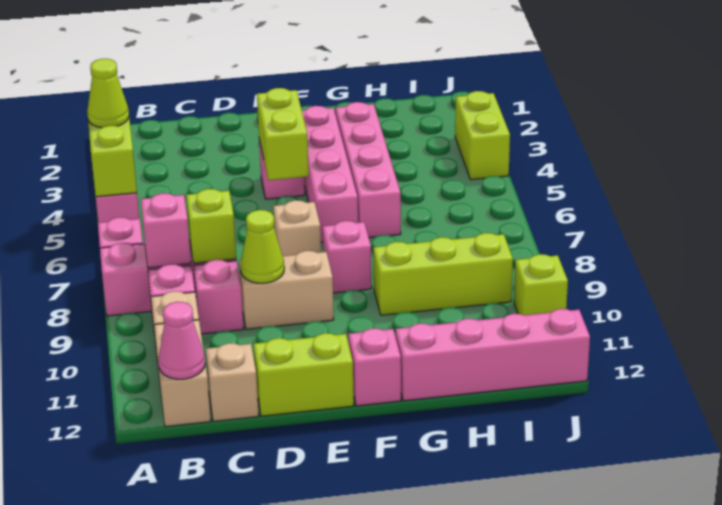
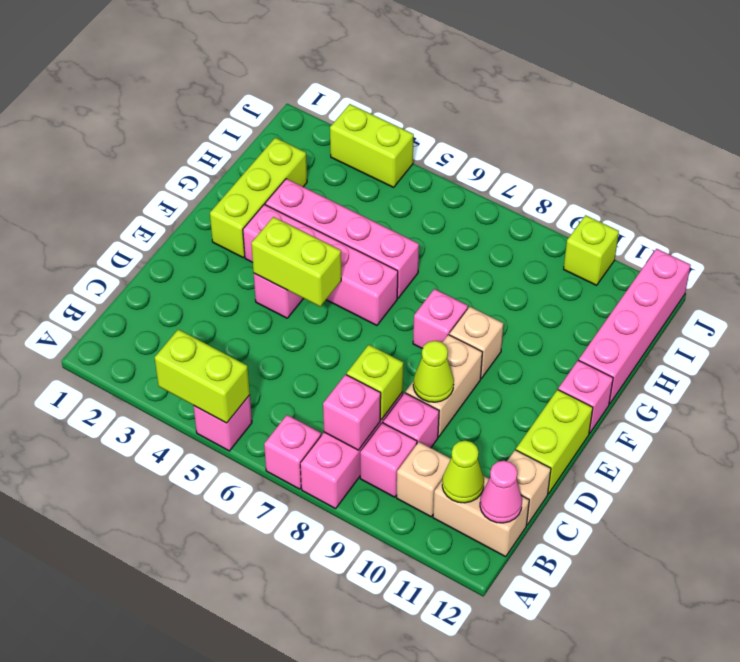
lime 1x1 cone [87,59,129,128] -> lime 1x1 cone moved to [442,441,484,503]
tan 1x1 brick [273,200,321,256] -> tan 1x1 brick moved to [449,307,504,378]
lime 1x3 brick [373,233,513,315] -> lime 1x3 brick moved to [210,138,307,257]

